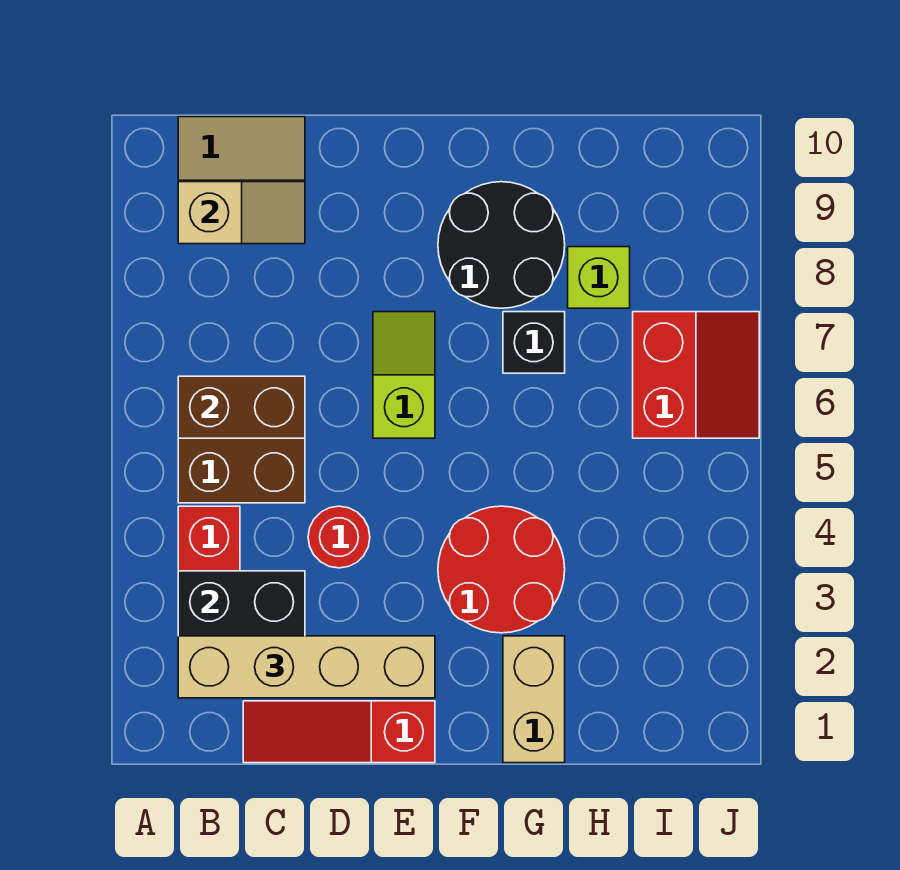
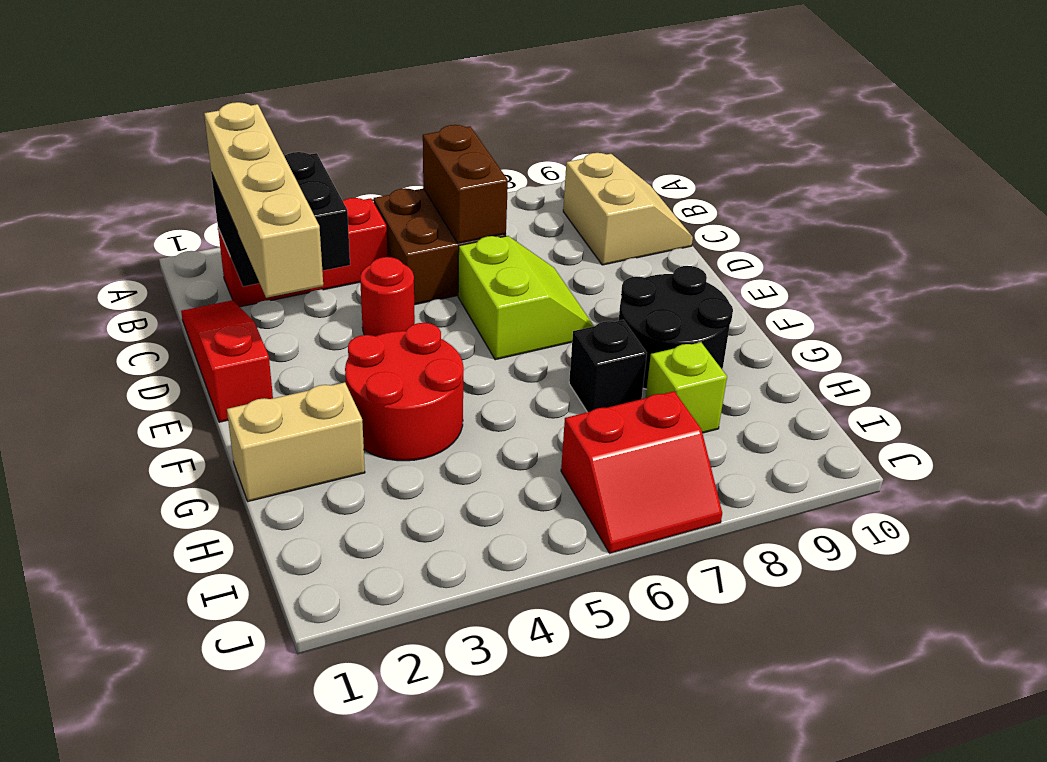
tan 1x2 slope [178,182,305,244] -> none
lime 1x2 slope [373,312,435,438] -> lime 2x2 slope [458,236,594,360]

